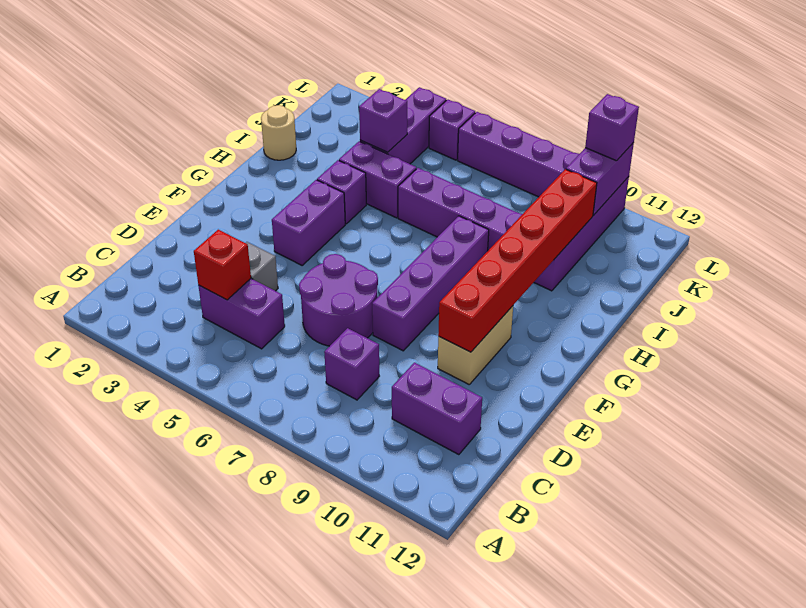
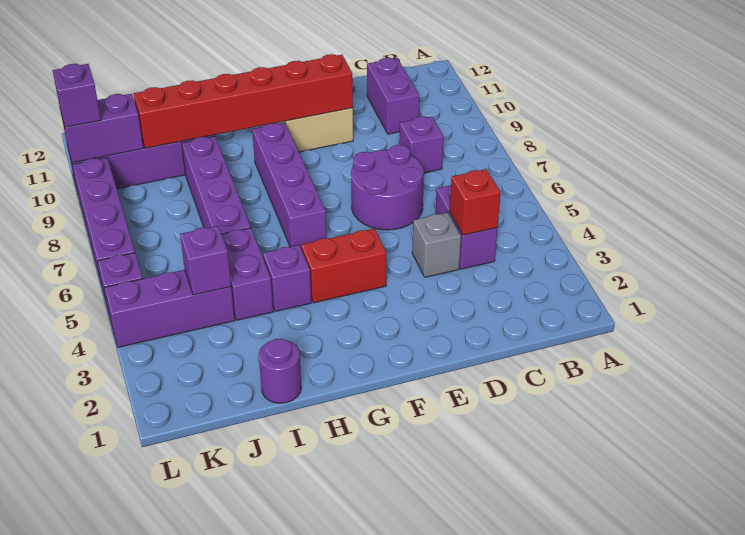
purple 1x4 brick [372,216,489,351] -> purple 1x4 brick turned to [252,123,326,249]
purple 1x2 brick [272,180,345,265] -> red 1x2 brick [301,228,386,303]
tan 1x1 round brick [261,105,296,160] -> purple 1x1 round brick [259,339,301,403]

